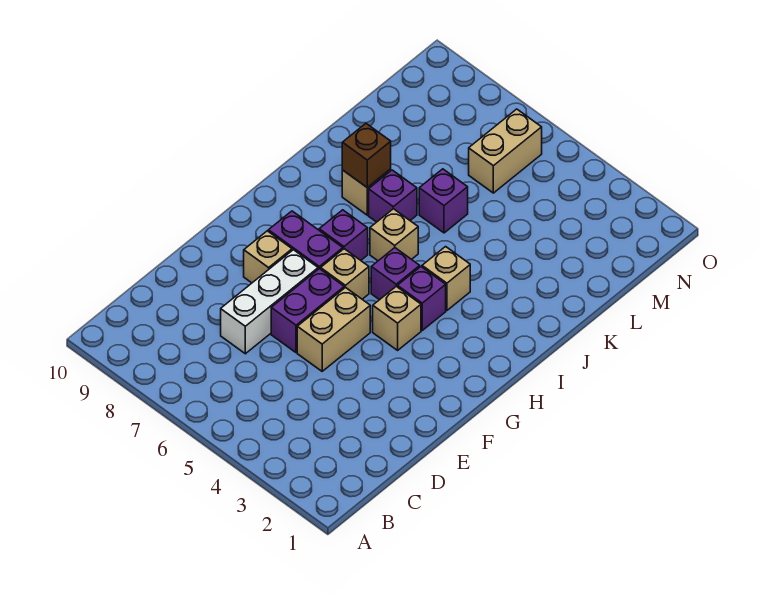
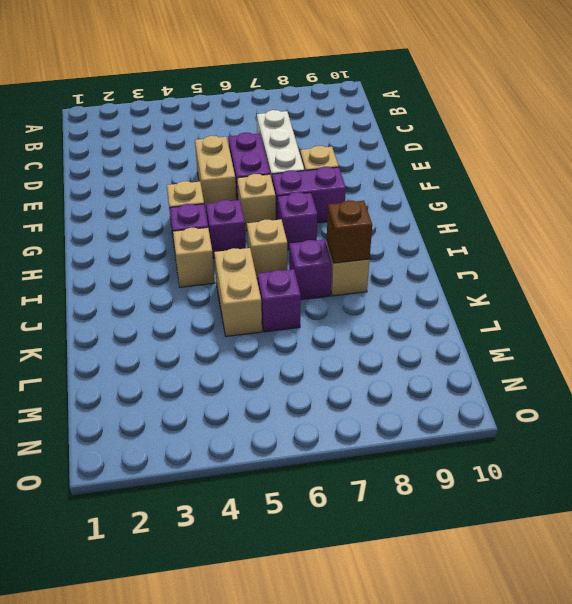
tan 1x2 brick [469,109,542,193] -> tan 1x2 brick moved to [214,248,262,336]

